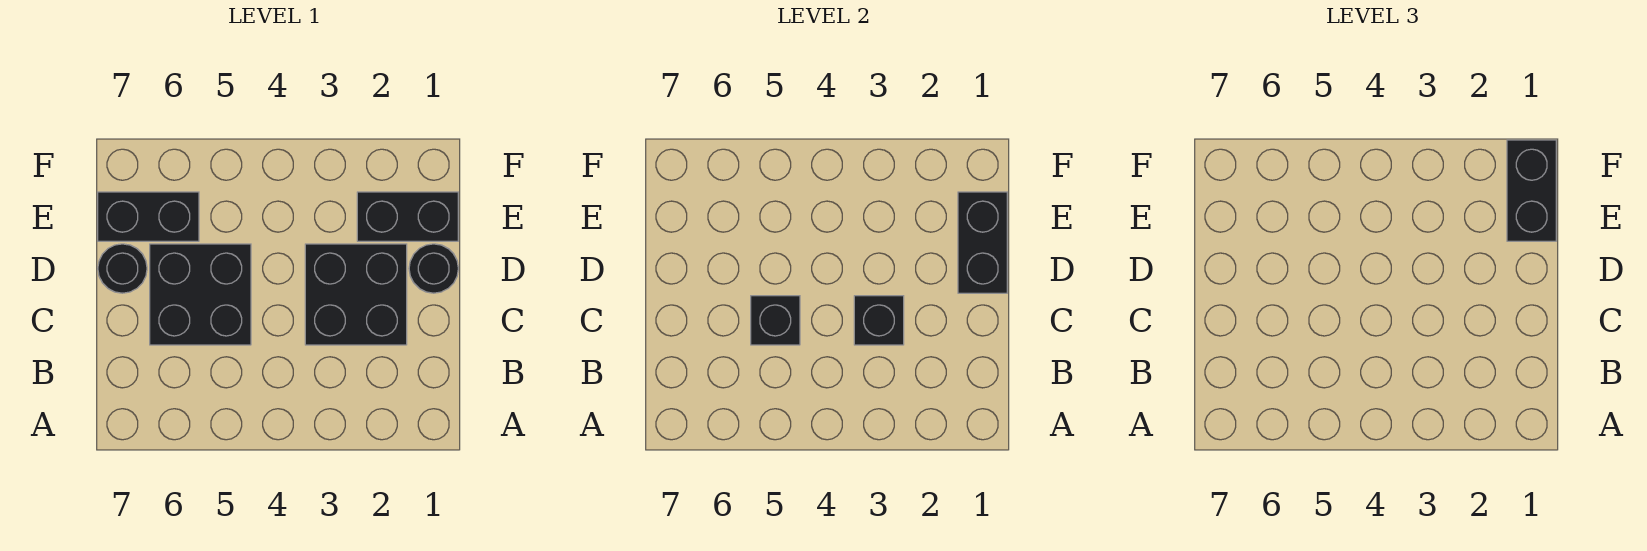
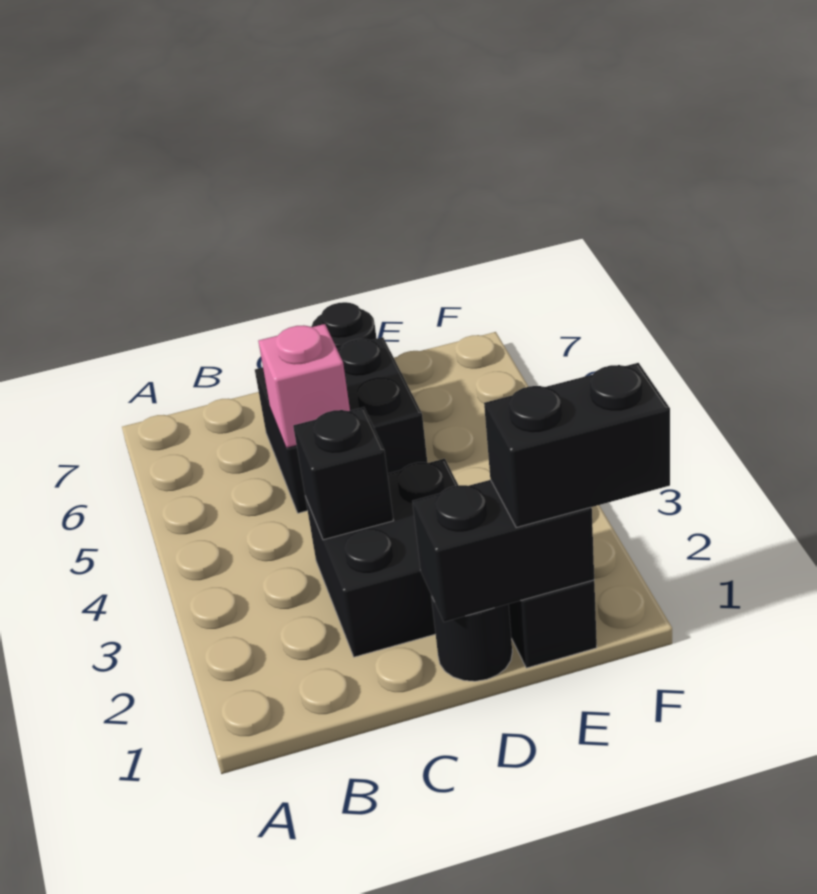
black 1x1 brick [751,296,800,345] -> pink 1x1 brick [258,324,350,448]
black 1x2 brick [98,192,199,241] -> none

